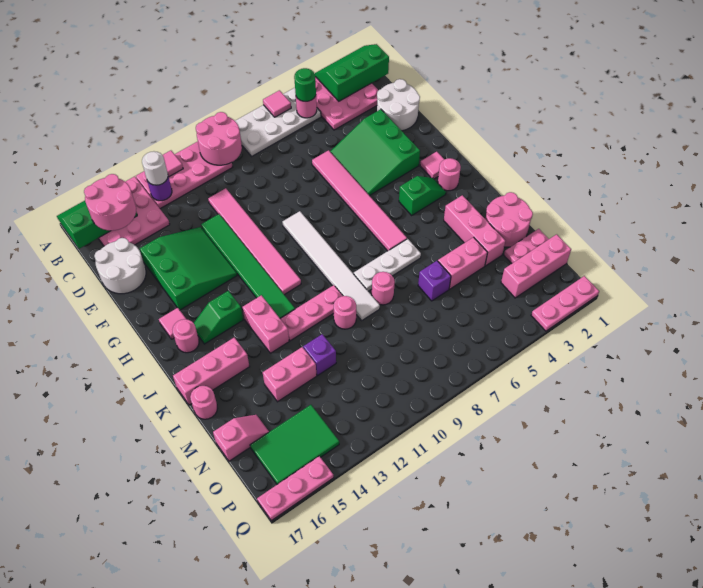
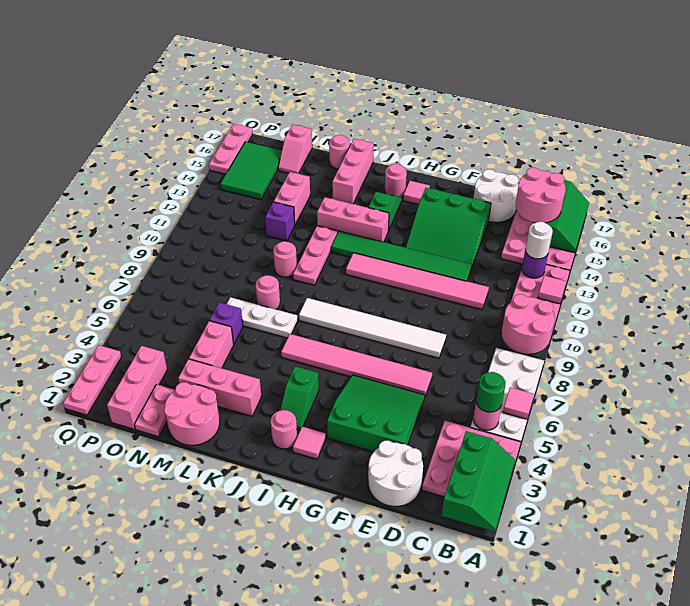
white 1x6 tile [282,211,380,320] -> white 1x6 tile moved to [299,298,446,358]
pink 1x2 brick [243,295,289,353] -> pink 1x3 brick [317,197,389,242]
white 1x3 plate [354,239,421,291] -> white 1x3 plate turned to [227,297,298,338]

